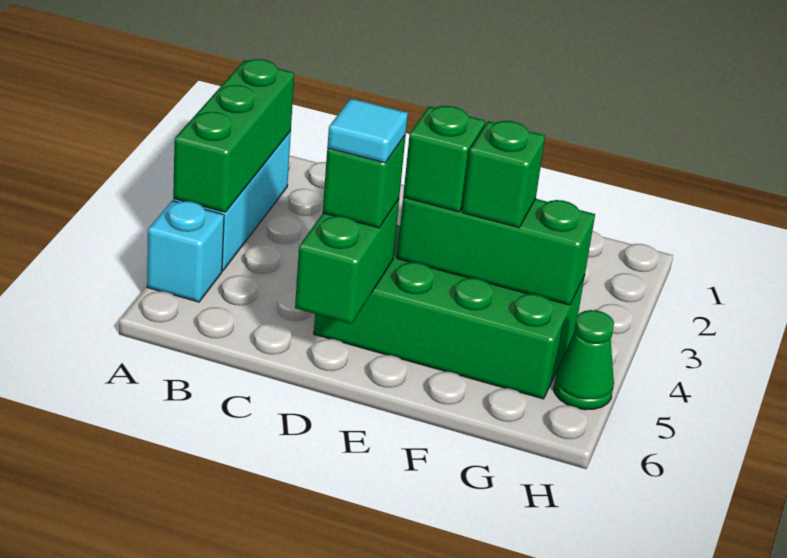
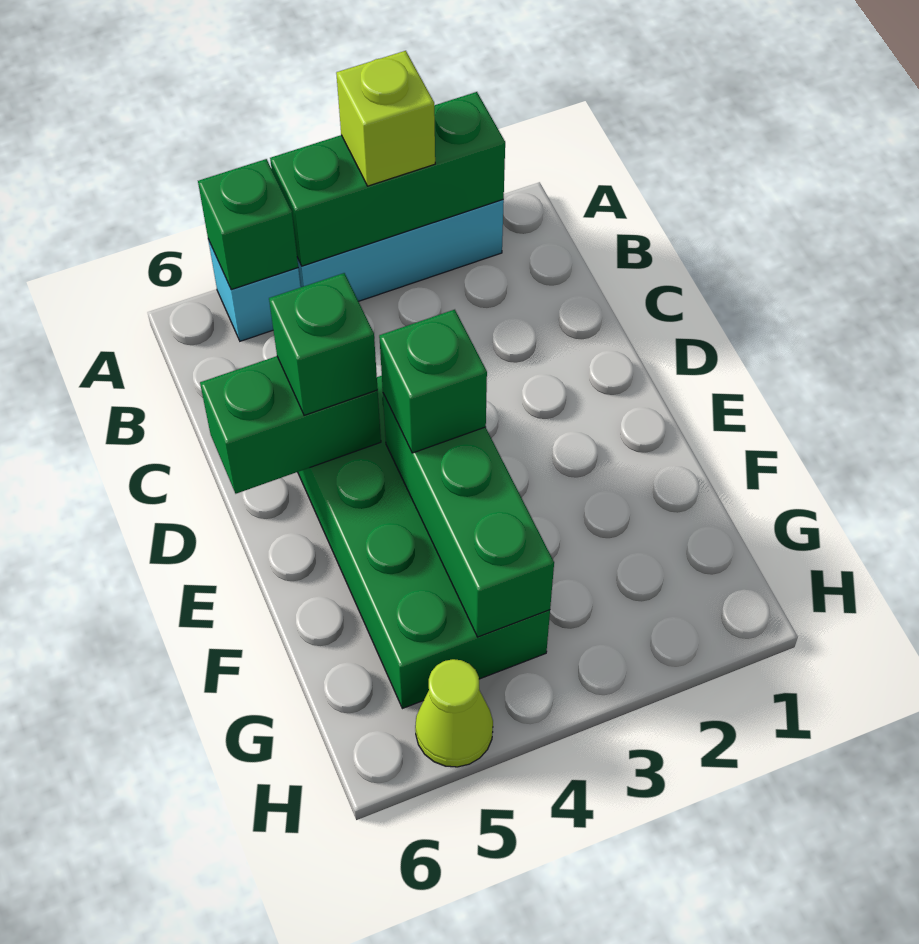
none -> lime 1x1 brick [336,51,435,186]
cyan 1x1 tile [327,98,408,163] -> none
green 1x1 brick [462,121,545,228] -> green 1x1 brick moved to [198,159,298,290]
green 1x1 cone [554,310,614,410] -> lime 1x1 cone [415,659,493,767]

